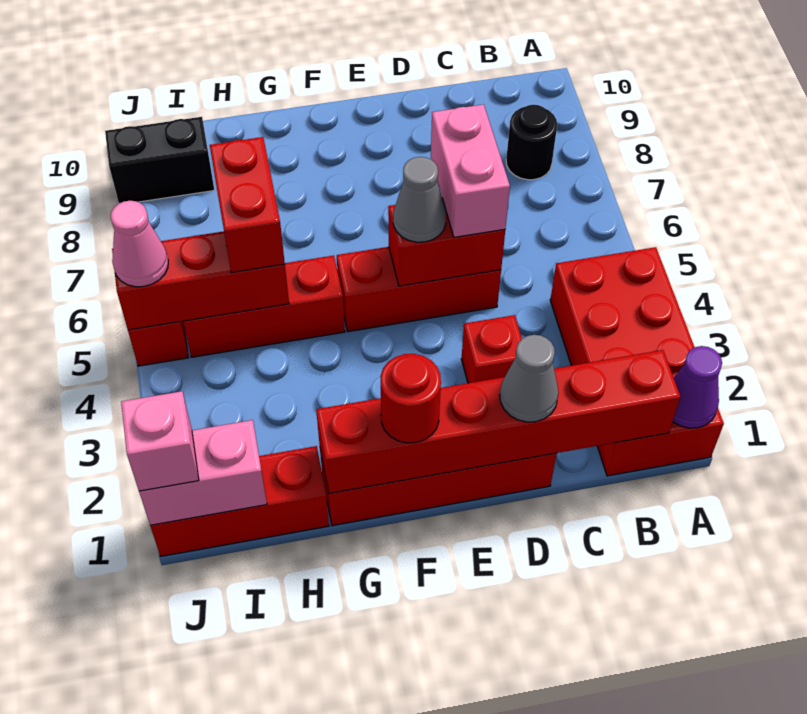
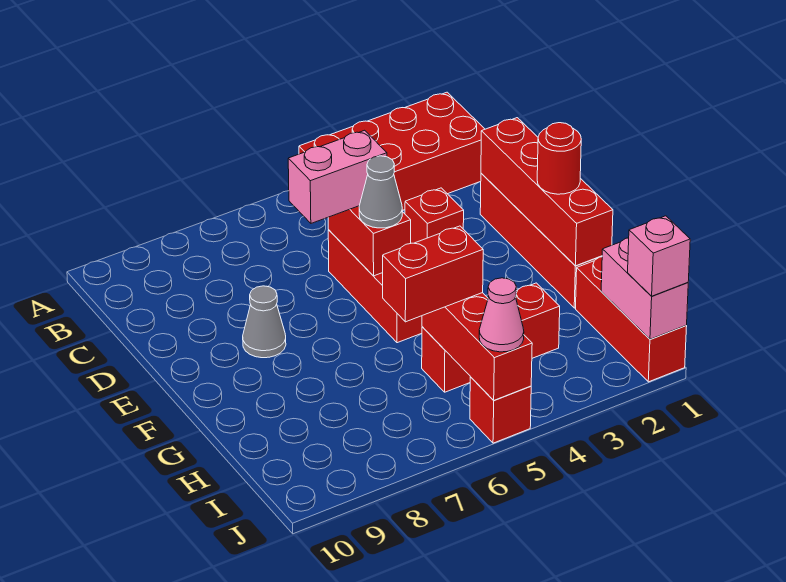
purple 1x1 cone [673,346,722,428] -> none
red 1x6 brick [316,350,681,494] -> red 1x4 brick [481,118,613,266]
black 1x1 round brick [506,105,557,180] -> none
grey 1x1 cone [500,335,558,422] -> grey 1x1 cone moved to [243,286,286,358]
red 1x3 brick [183,256,345,357] -> red 1x3 brick turned to [422,283,560,392]
black 1x2 brick [105,117,214,203] -> none

